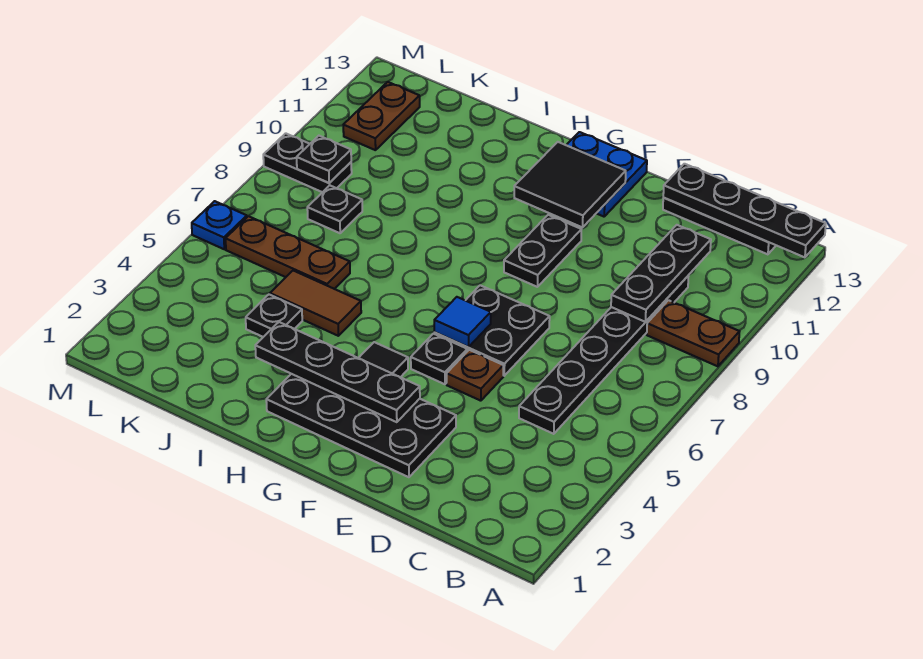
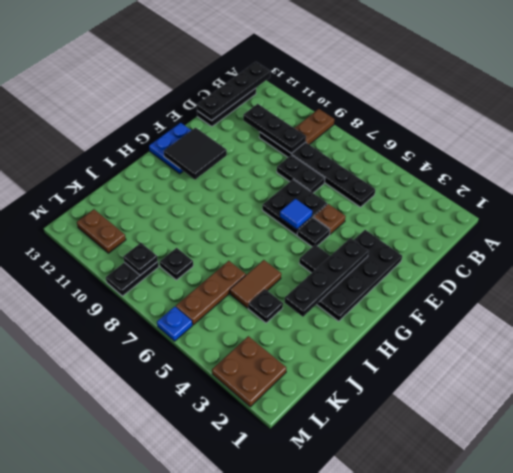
black 1x2 plate [504,215,582,287] -> black 1x2 plate moved to [277,155,325,193]
none -> brown 2x2 plate [212,336,286,407]

